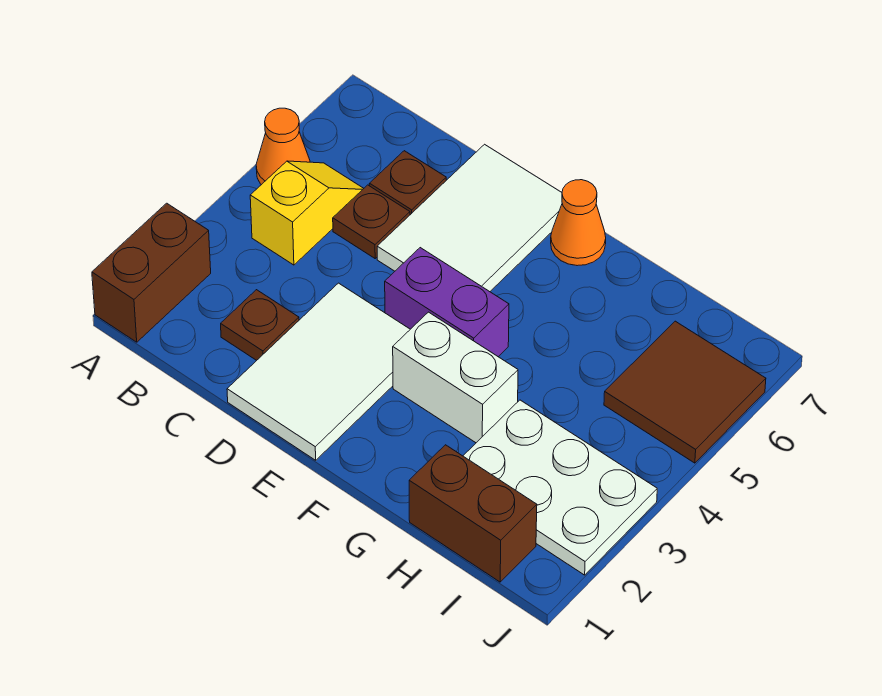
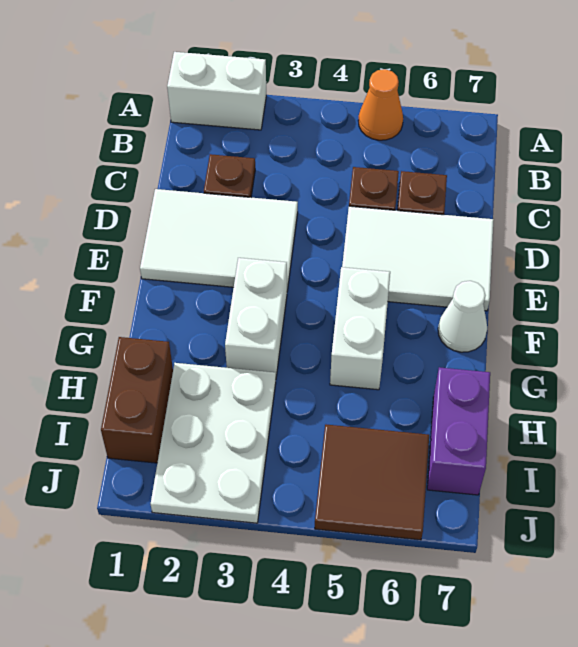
brown 1x2 brick [92,203,211,342] -> white 1x2 brick [167,52,266,130]
yellow 1x2 slope [250,161,364,265] -> none
purple 1x2 brick [385,248,509,357] -> purple 1x2 brick moved to [427,367,490,495]
none -> white 1x2 brick [330,267,390,390]
orange 1x1 cone [551,180,606,266] -> white 1x1 cone [438,281,487,352]

